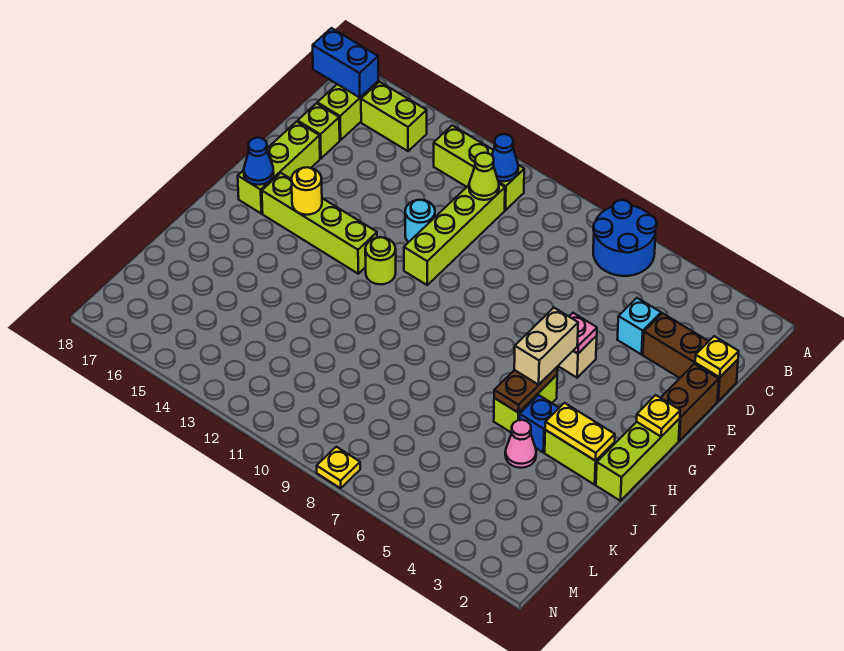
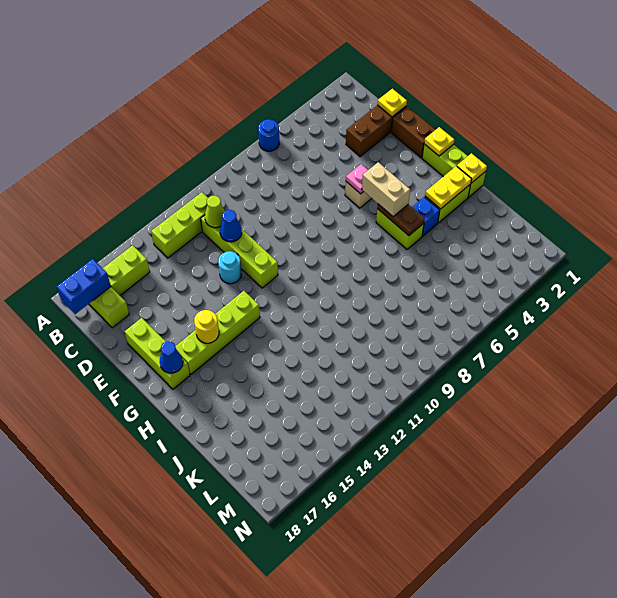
blue 2x2 round brick [593,200,657,276] -> blue 1x1 round brick [258,119,279,151]
blue 1x1 cone [492,134,518,181] -> blue 1x1 cone moved to [220,210,242,242]
cyan 1x1 brick [617,298,661,354] -> none
lime 1x1 brick [298,103,340,158] -> none
lime 1x1 round brick [365,237,396,284] -> none
pink 1x1 cone [505,420,536,468] -> none
yellow 1x1 plate [317,447,360,488] -> yellow 1x1 plate moved to [457,153,487,183]

